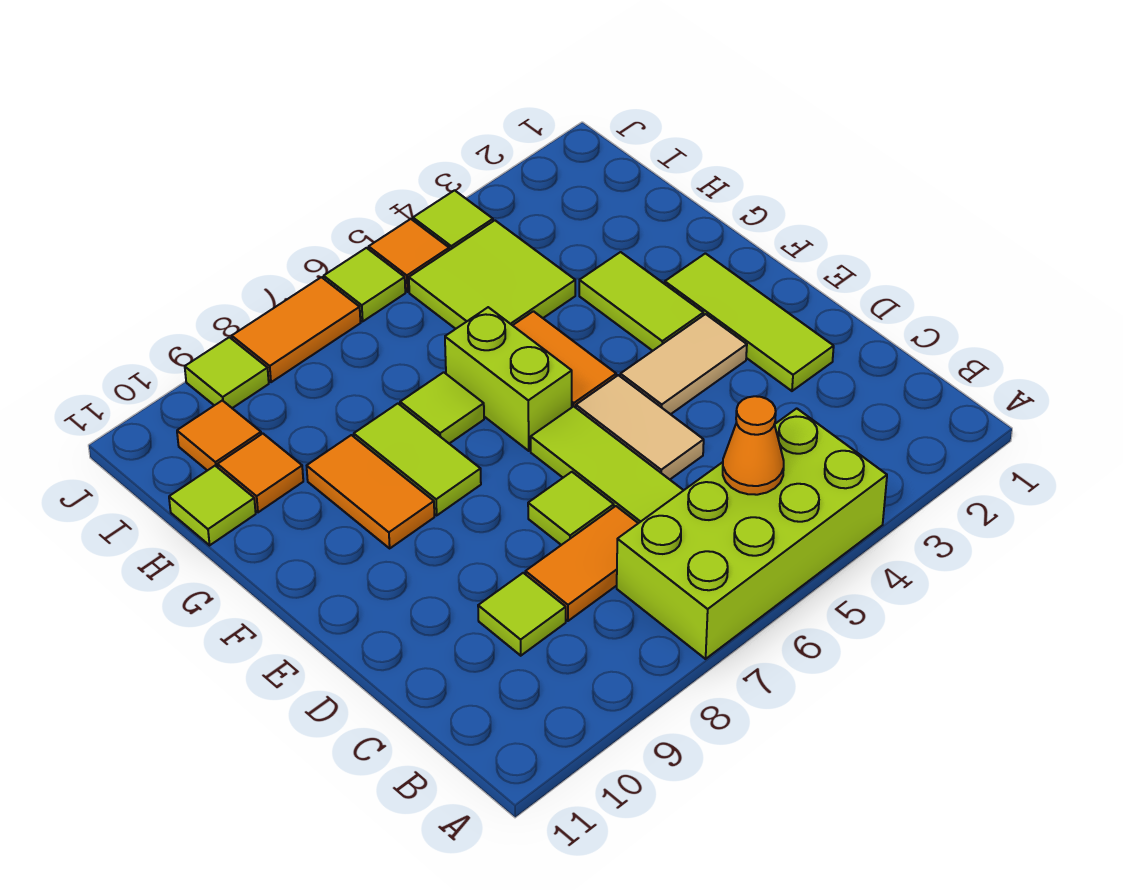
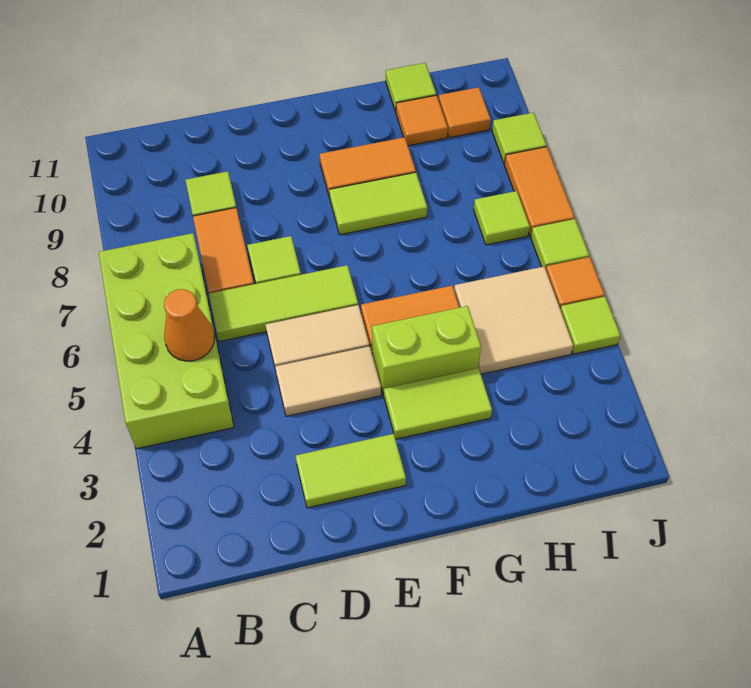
lime 1x3 tile [665,253,834,391] -> lime 1x2 tile [296,434,406,508]
tan 1x2 tile [620,314,747,414] -> tan 1x2 tile turned to [275,346,381,416]
lime 1x2 brick [445,307,572,451] -> lime 1x2 brick moved to [372,306,481,395]
lime 1x1 tile [400,372,484,444] -> lime 1x1 tile moved to [474,191,530,245]
lime 2x2 tile [409,220,575,329] -> tan 2x2 tile [454,267,573,374]

